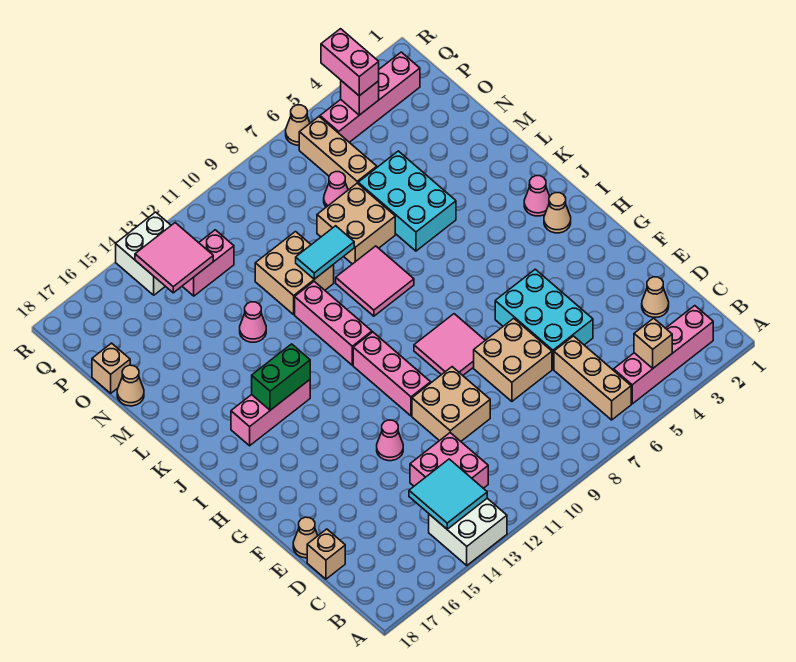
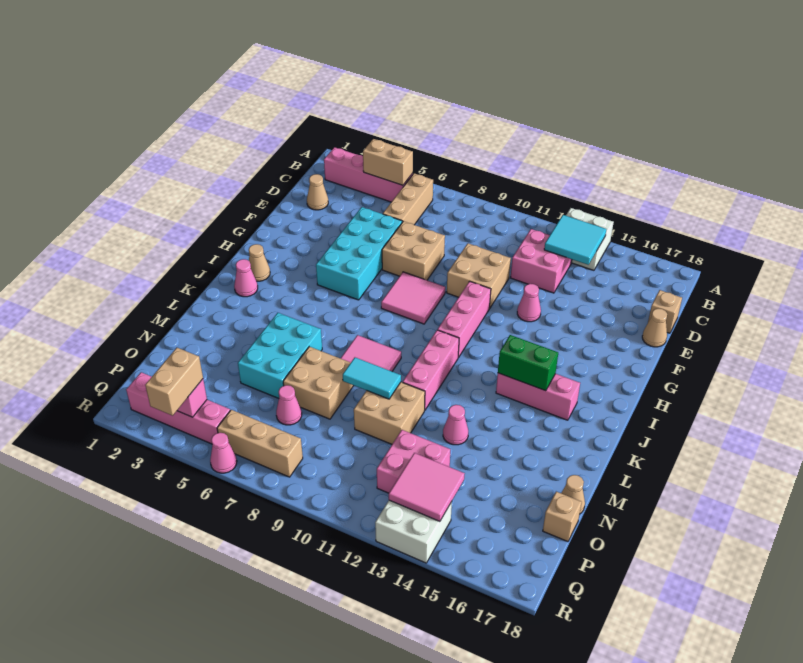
tan 1x1 brick [634,318,672,368] -> tan 1x2 brick [363,139,413,185]
cyan 2x3 brick [495,269,593,369] -> cyan 2x4 brick [316,207,402,300]
tan 1x3 brick [299,117,377,190] -> tan 1x3 brick turned to [217,410,303,477]
pink 1x2 brick [182,230,234,296] -> pink 2x2 brick [377,430,450,493]
pink 1x2 brick [321,29,379,96] -> tan 1x2 brick [145,348,203,416]
tan 1x1 cone [286,105,310,145] -> pink 1x1 cone [210,433,237,473]

